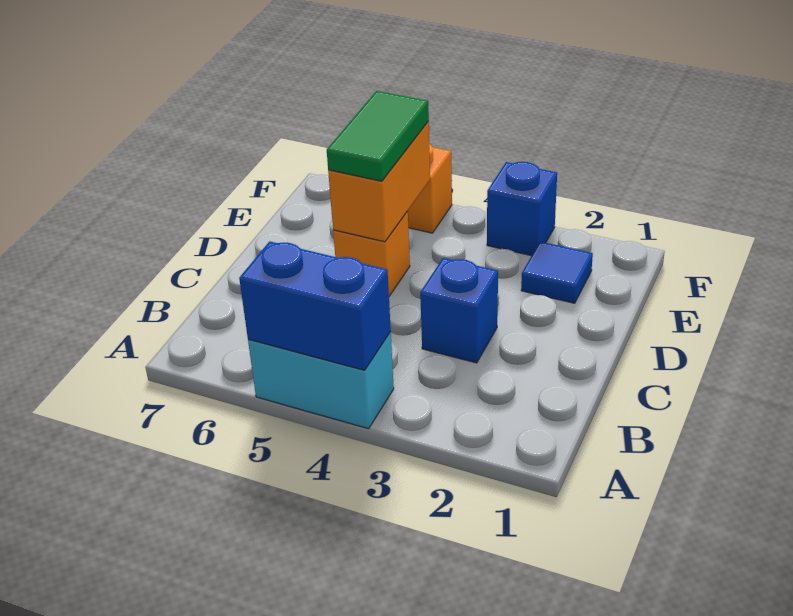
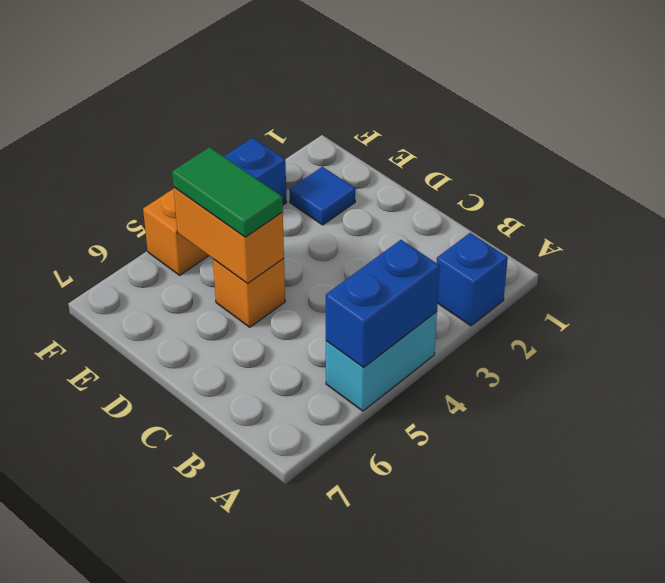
blue 1x1 brick [420,258,498,363] -> blue 1x1 brick moved to [437,233,508,326]

